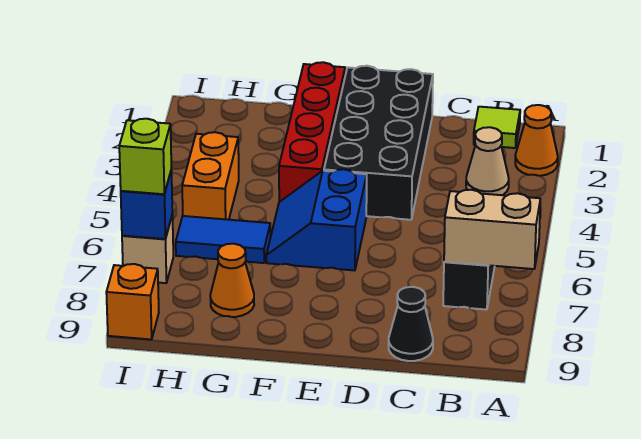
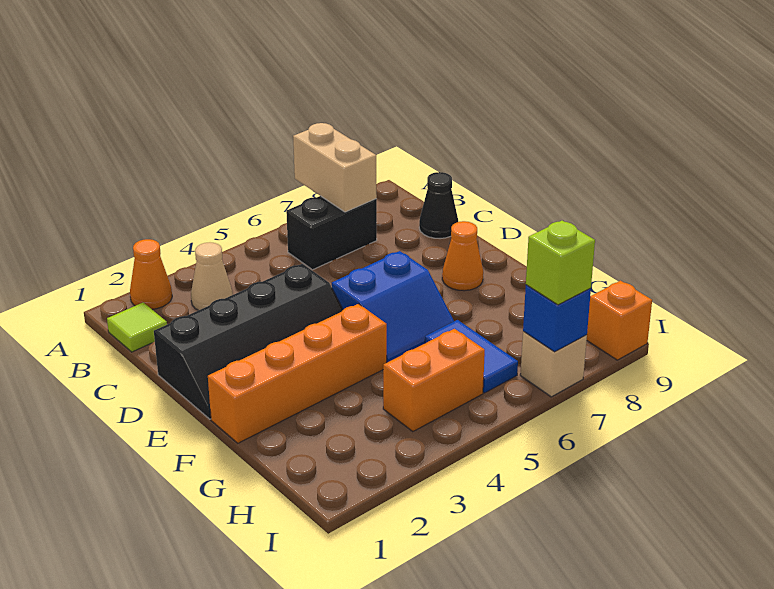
black 2x4 brick [324,66,433,220] -> black 2x4 slope [154,264,343,419]
red 1x4 brick [279,62,345,202] -> orange 1x4 brick [208,304,387,443]
orange 1x1 cone [210,244,254,317] -> orange 1x1 cone moved to [442,221,483,291]

